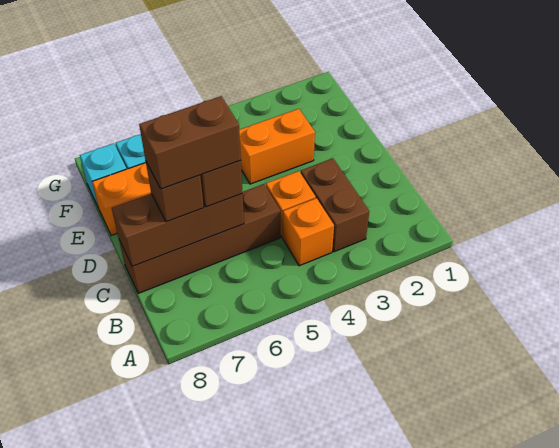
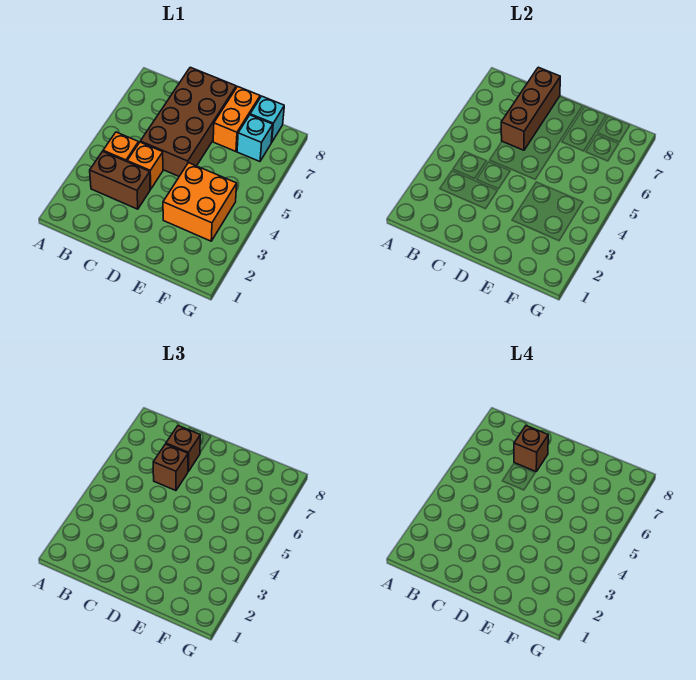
brown 1x4 brick [119,184,280,294] -> brown 2x4 brick [140,67,236,176]
brown 1x2 brick [139,96,241,189] -> brown 1x1 brick [514,426,548,471]
orange 1x2 brick [239,109,315,184] -> orange 2x2 brick [163,163,237,241]

